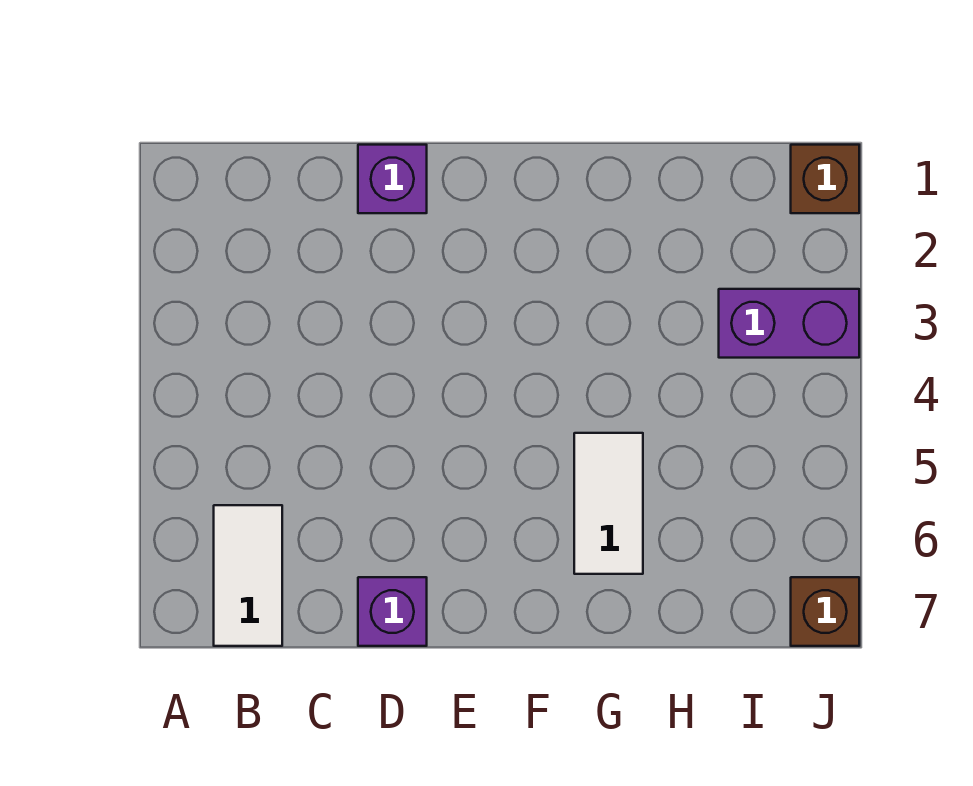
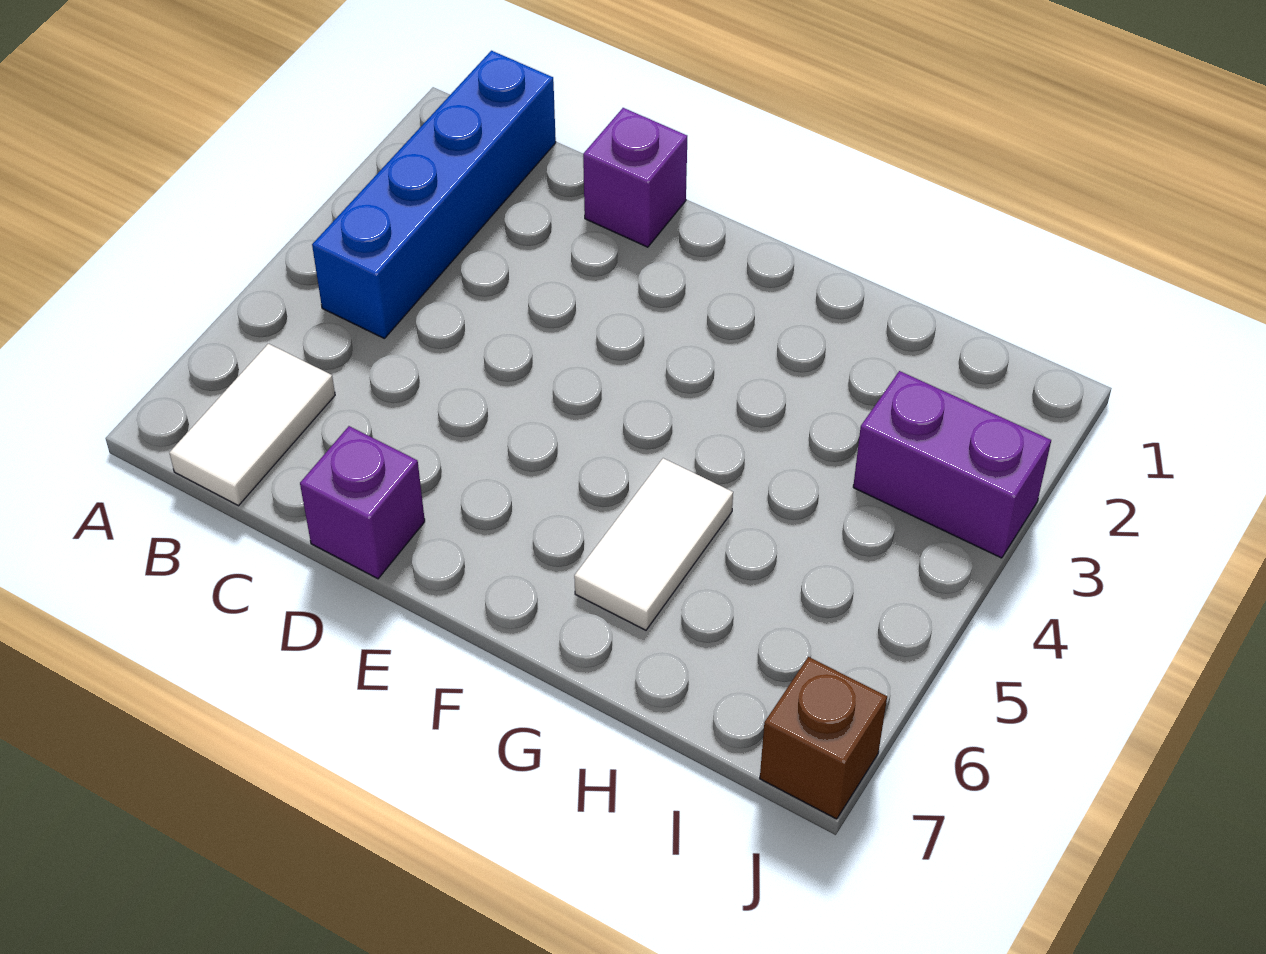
none -> blue 1x4 brick [312,51,556,338]
brown 1x1 brick [791,145,859,213] -> none

